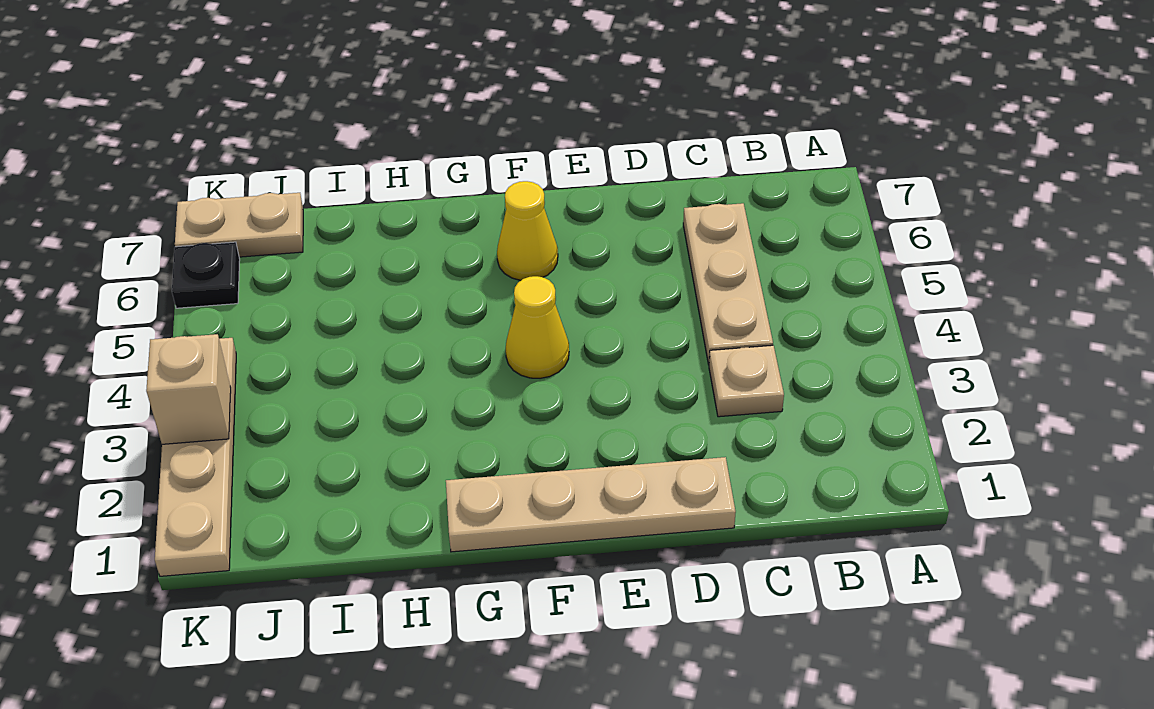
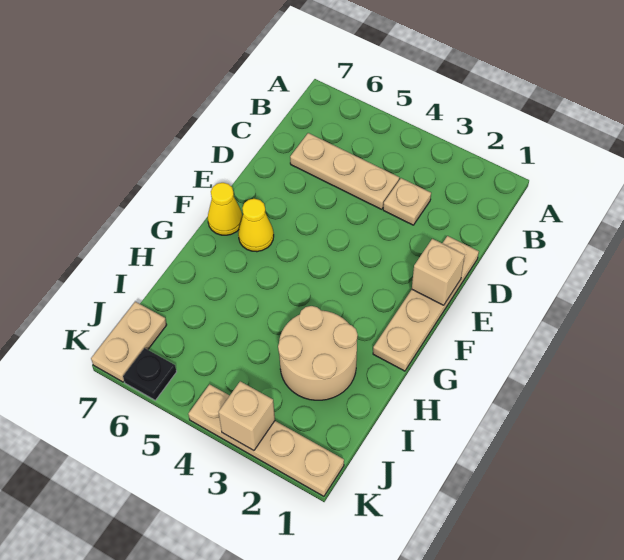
none -> tan 1x1 brick [412,239,465,305]
yellow 1x1 cone [506,276,569,378] -> yellow 1x1 cone moved to [208,183,243,235]
none -> tan 2x2 round brick [278,306,358,400]

